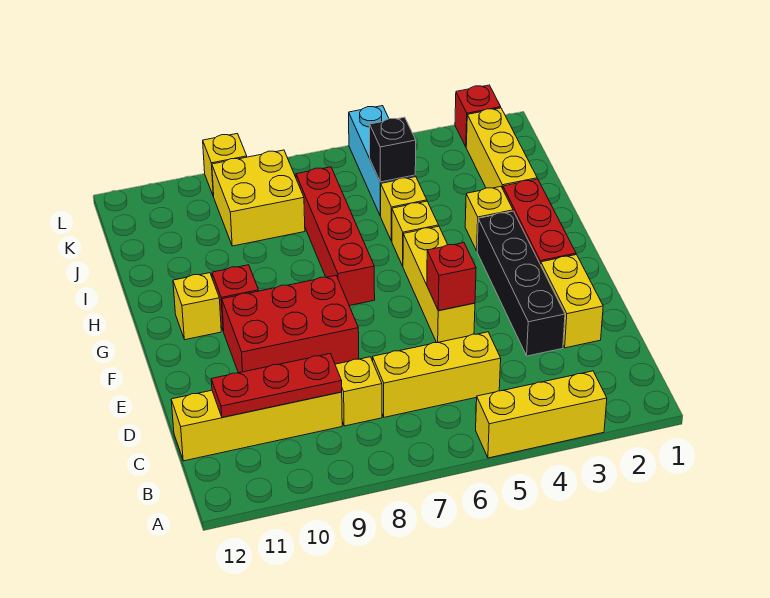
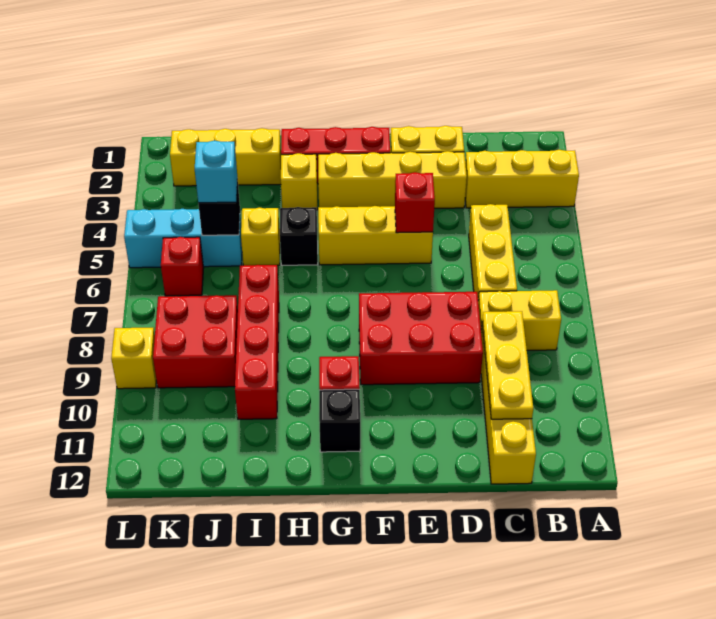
yellow 1x3 brick [476,371,607,458] -> yellow 1x3 brick turned to [465,150,579,208]
yellow 1x1 brick [335,357,382,426] -> yellow 1x2 brick [478,290,561,350]
red 1x3 plate [211,354,342,417] -> yellow 1x3 plate [482,311,533,419]
black 1x4 brick [477,211,565,356] -> yellow 1x4 brick [318,151,467,208]
red 2x3 brick [222,276,359,373] -> red 2x3 brick turned to [359,292,483,385]
red 1x4 brick [296,167,375,306] -> red 1x4 brick turned to [235,265,279,419]
yellow 1x1 brick [173,273,221,340] -> black 1x1 brick [319,389,360,452]
yellow 1x1 brick [392,201,439,266] -> black 1x1 brick [280,207,318,265]
none -> cyan 1x1 brick [195,141,237,203]
yellow 2x2 brick [212,150,305,246] -> red 2x2 brick [153,295,238,388]
red 1x1 brick [455,85,501,147] -> red 1x1 brick moved to [161,237,204,296]

